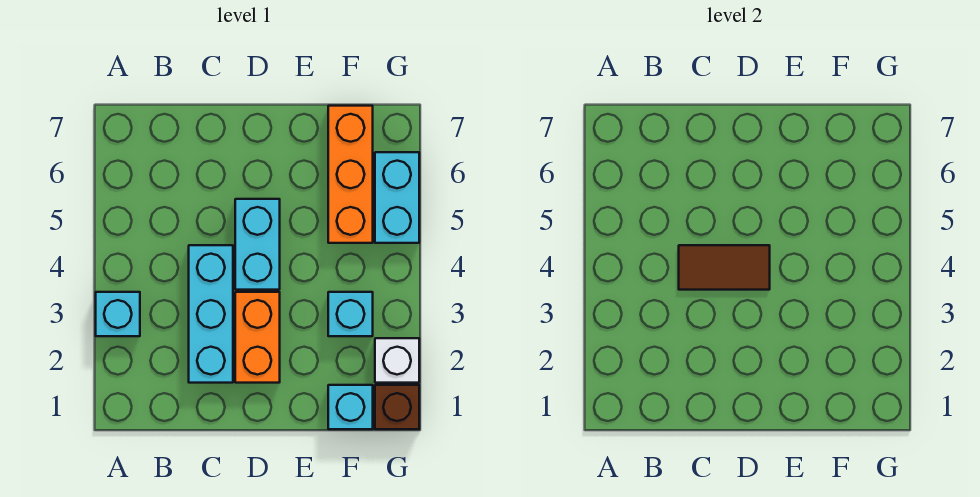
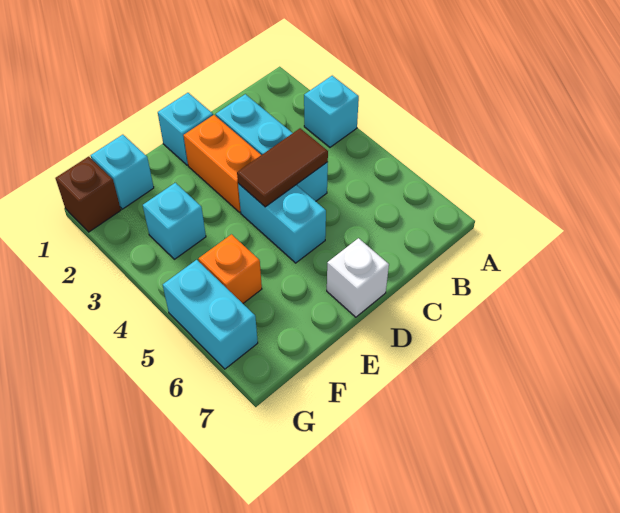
none -> cyan 1x1 brick [158,93,213,165]
orange 1x3 brick [328,106,373,243] -> orange 1x1 brick [199,234,262,303]
white 1x1 brick [375,338,419,383] -> white 1x1 brick moved to [327,238,389,317]

